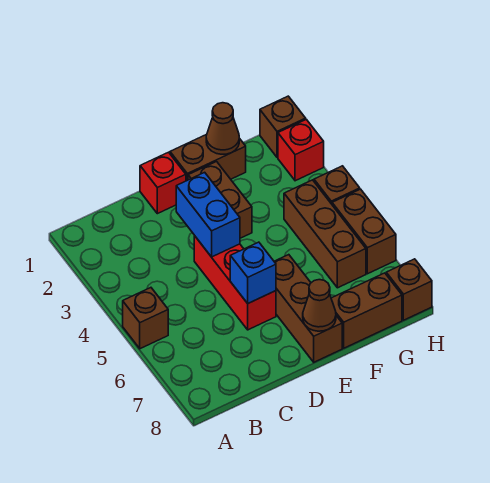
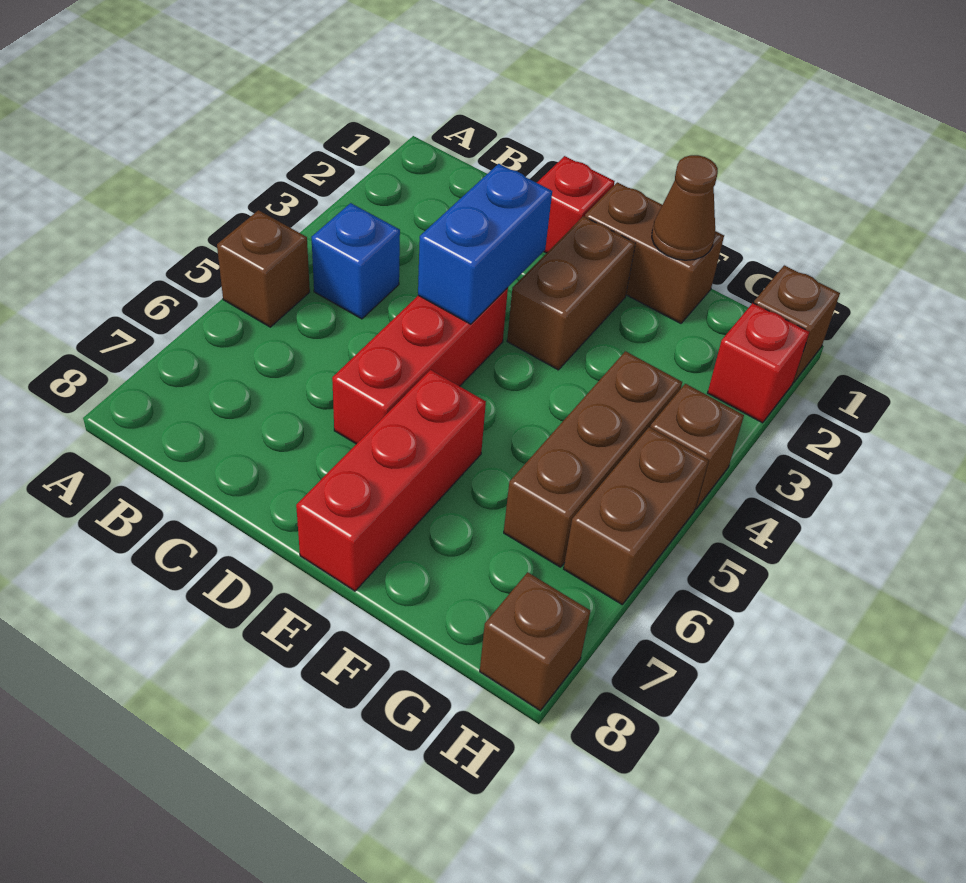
blue 1x1 brick [230,242,276,303] -> blue 1x1 brick moved to [311,203,400,319]
brown 1x3 brick [274,255,342,362] -> red 1x3 brick [296,370,486,591]
brown 1x1 cone [303,280,336,331] -> none
brown 1x2 brick [331,273,402,348] -> none

